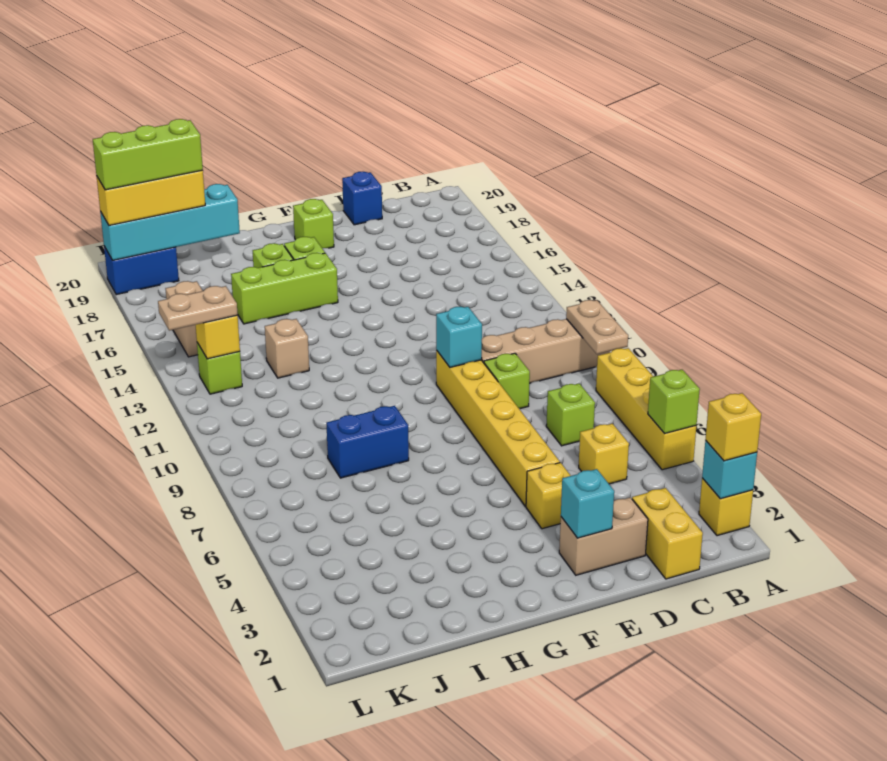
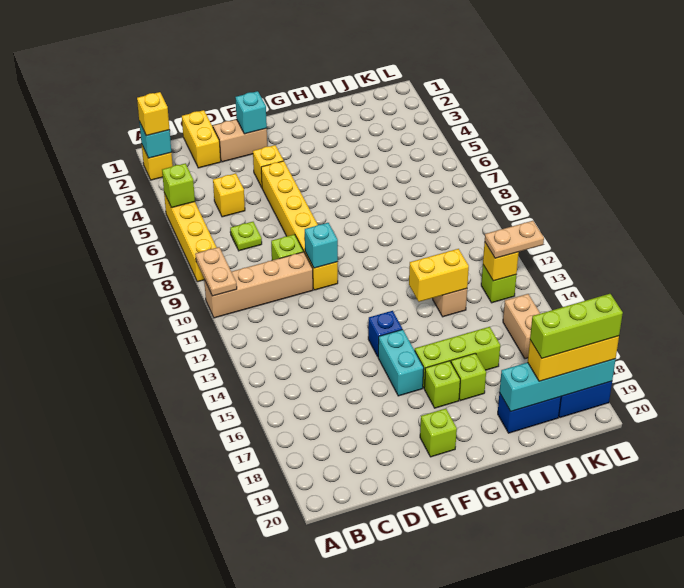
lime 1x1 brick [546,383,595,446] -> lime 1x1 plate [230,222,262,251]
blue 1x1 brick [342,172,382,225] -> blue 1x1 brick moved to [368,311,402,356]
none -> cyan 1x2 brick [378,329,424,396]
blue 1x2 brick [326,406,409,478] -> blue 1x2 brick moved to [498,393,561,433]
none -> yellow 1x2 brick [409,249,469,302]

